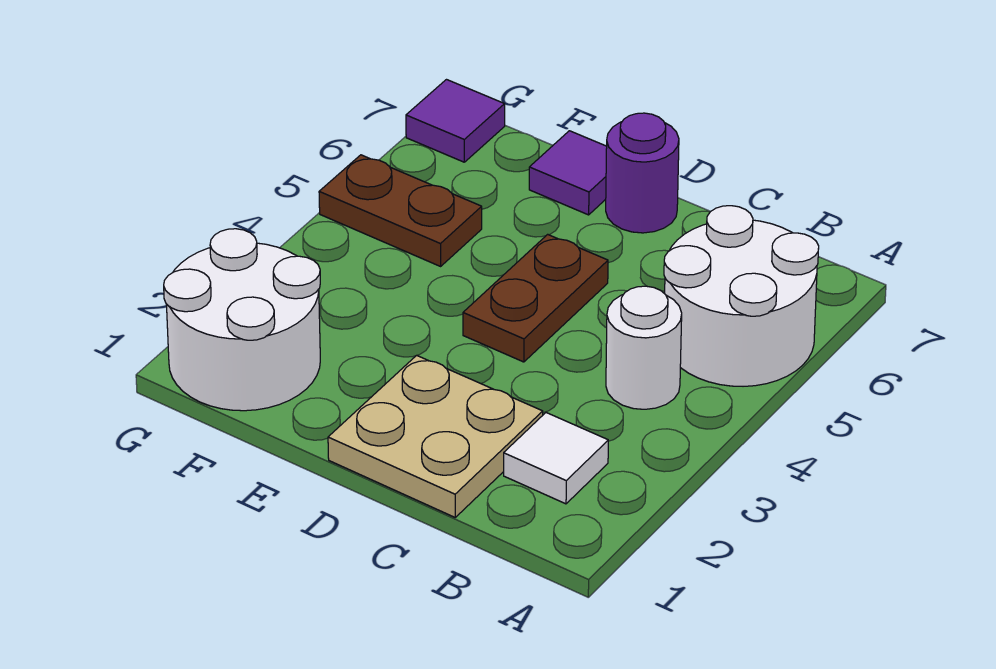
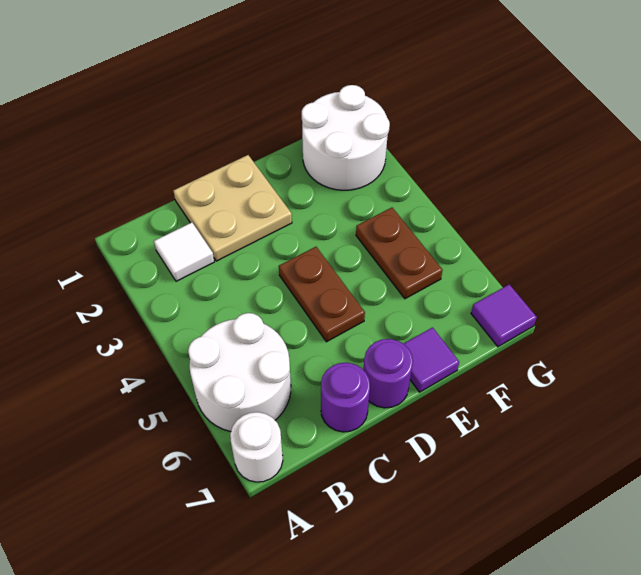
white 1x1 round brick [606,286,682,409] -> white 1x1 round brick moved to [230,412,283,482]
none -> purple 1x1 round brick [321,363,370,432]
brown 1x2 plate [319,155,482,266] -> brown 1x2 plate turned to [356,208,443,299]

